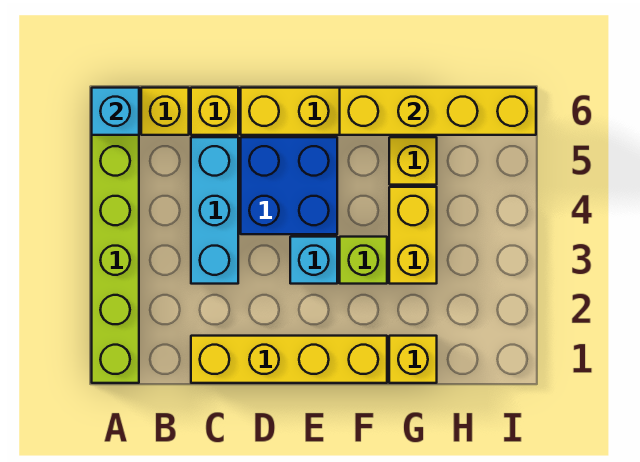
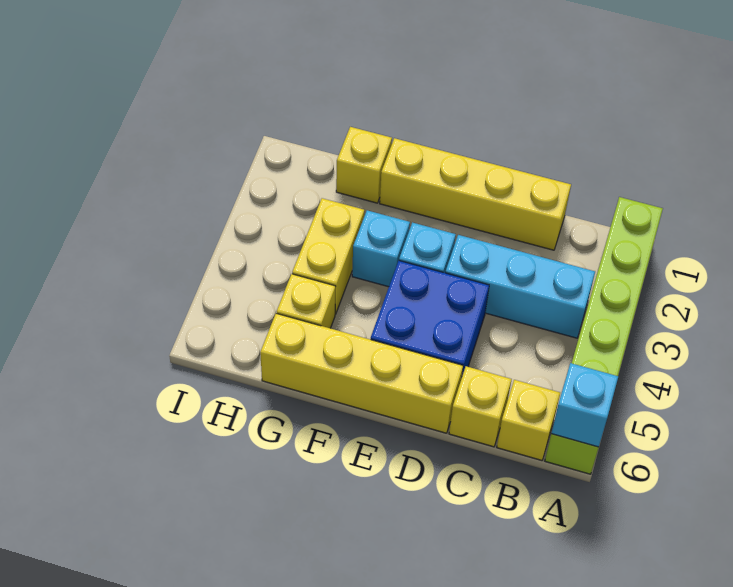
cyan 1x3 brick [191,137,238,284] -> cyan 1x3 brick turned to [445,235,595,338]
lime 1x1 brick [340,237,387,284] -> cyan 1x1 brick [352,210,410,287]
yellow 1x4 brick [340,88,536,135] -> none

